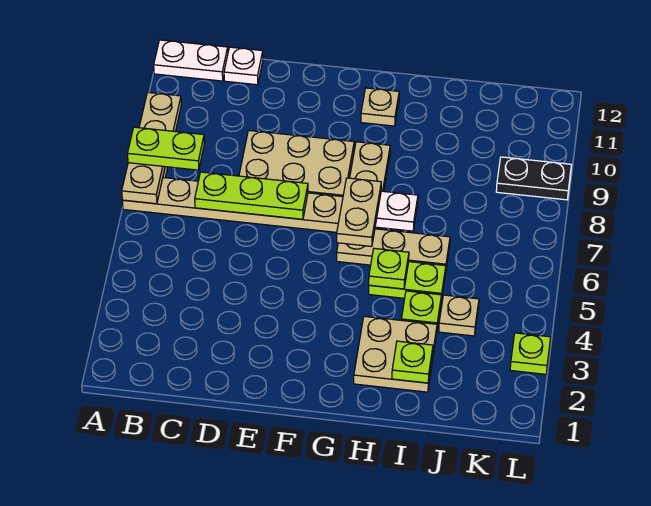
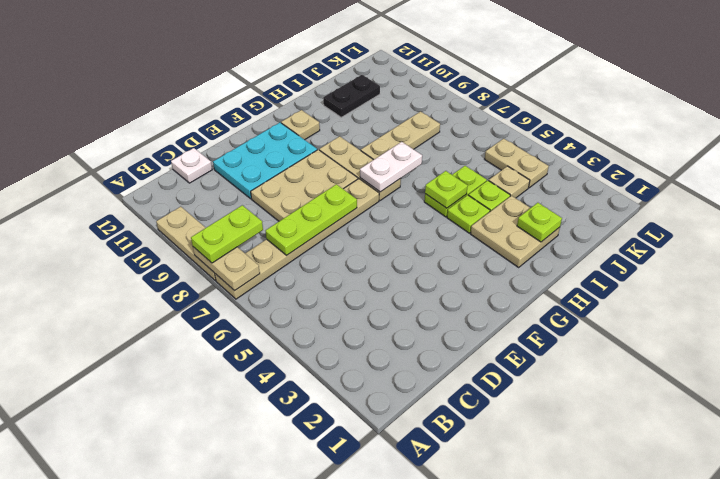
white 1x2 plate [154,40,228,81] -> none
none -> cyan 2x3 plate [213,123,317,199]
tan 1x3 plate [336,229,450,267] -> tan 1x3 plate moved to [361,112,440,160]
tan 1x2 plate [337,178,381,246] -> tan 1x2 plate moved to [485,138,549,188]
black 1x2 plate [496,157,571,200] -> black 1x2 plate moved to [323,75,380,117]
lime 1x1 plate [510,333,551,374] -> lime 1x1 plate moved to [447,195,490,233]

